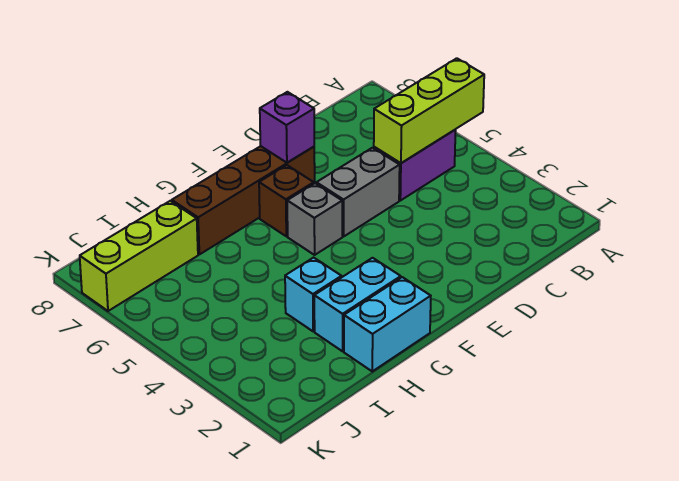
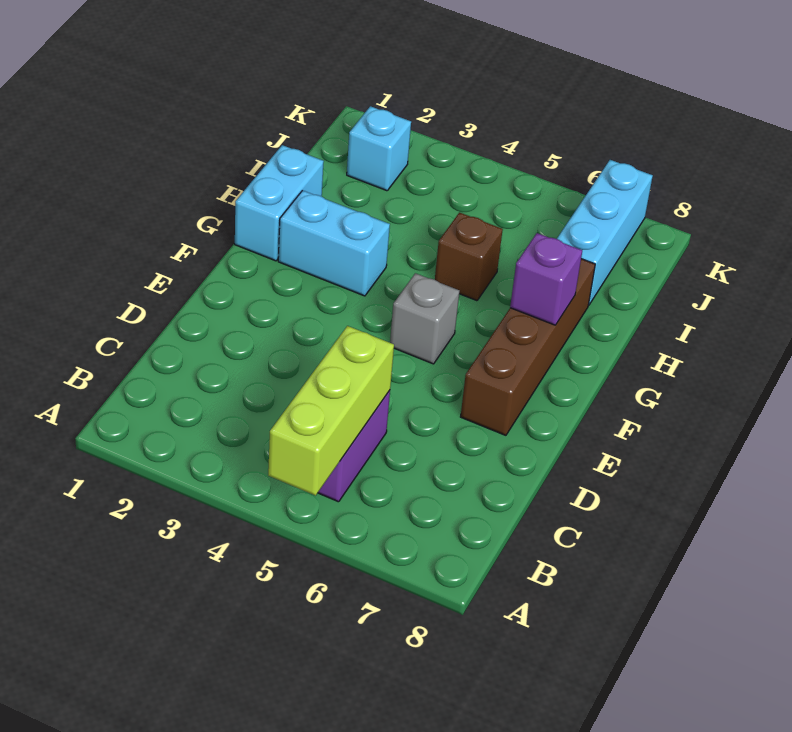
grey 1x2 brick [316,148,400,237] -> none
purple 1x1 brick [260,92,314,163] -> purple 1x1 brick moved to [510,233,582,325]
brown 1x1 brick [259,165,314,236] -> brown 1x1 brick moved to [435,213,503,301]
cyan 1x2 brick [314,258,401,351] -> cyan 1x2 brick turned to [278,190,390,296]
cyan 1x1 brick [285,258,342,331] -> cyan 1x1 brick moved to [347,106,411,191]
lime 1x3 brick [80,201,198,311] -> cyan 1x3 brick [557,160,653,305]

